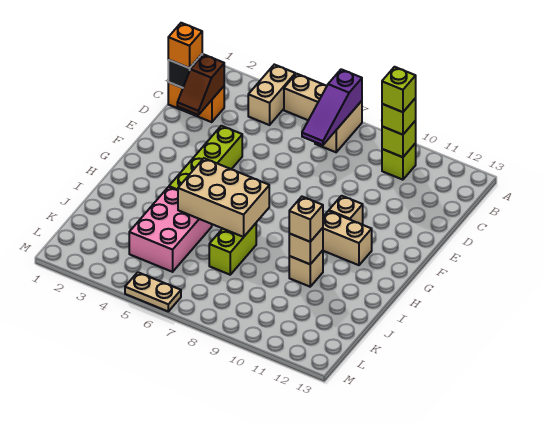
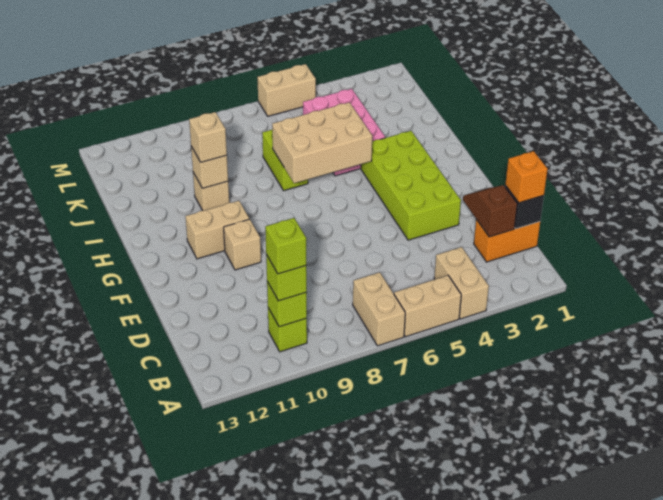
purple 1x3 slope [302,69,362,145] -> none
lime 1x4 brick [169,126,242,190] -> lime 2x4 brick [361,131,461,240]
tan 1x2 plate [125,272,181,311] -> tan 1x2 brick [257,64,316,116]

